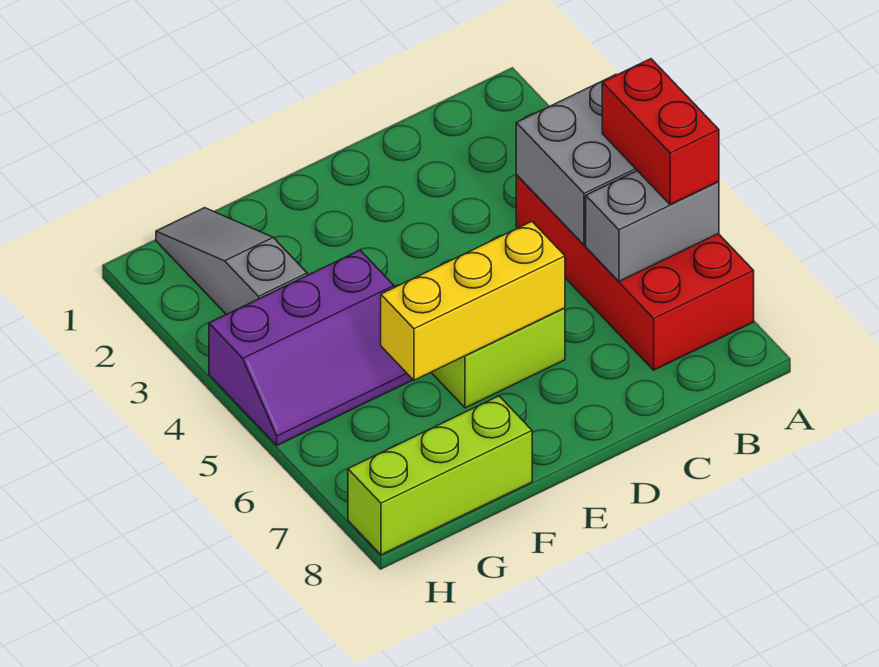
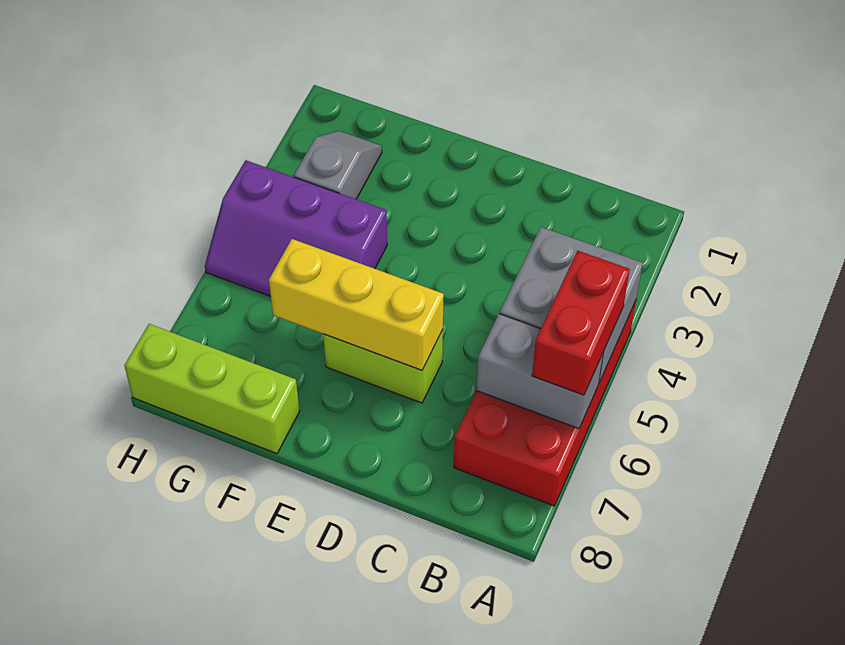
grey 1x3 slope [156,208,307,314] -> grey 1x2 slope [294,131,382,199]

